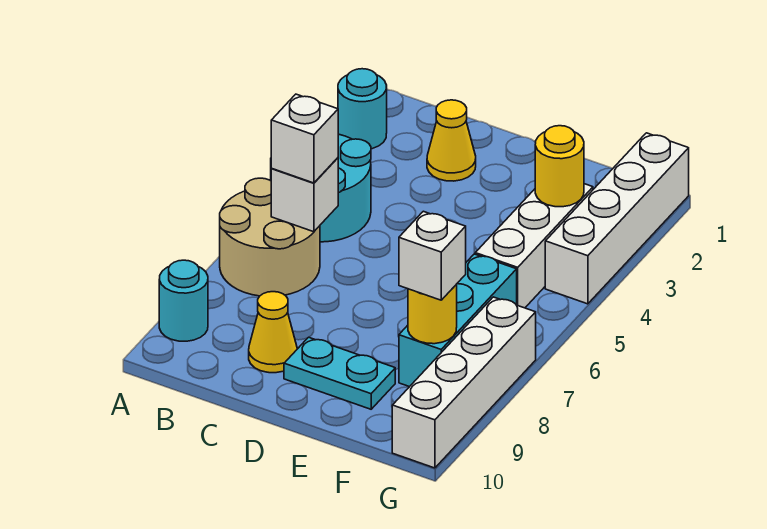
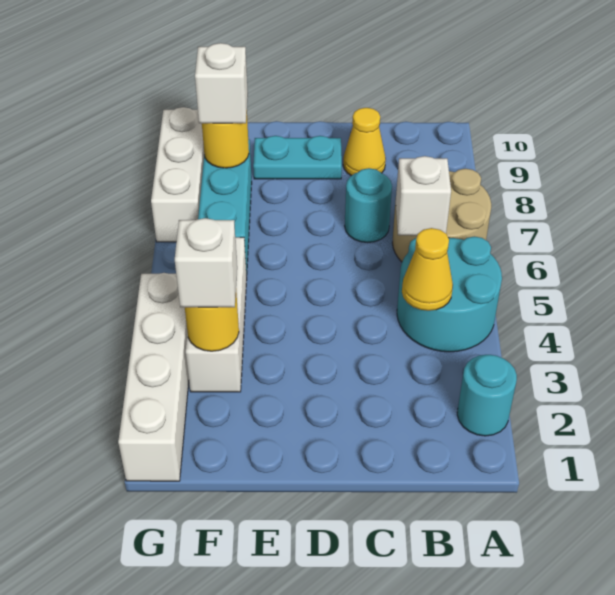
cyan 1x1 round brick [159,260,208,341] -> cyan 1x1 round brick moved to [345,168,392,243]
white 1x1 brick [271,94,338,183] -> white 1x1 brick moved to [175,218,237,307]
yellow 1x1 cone [427,100,476,181] -> yellow 1x1 cone moved to [402,228,453,311]
white 1x4 brick [392,297,536,468] -> white 1x3 brick [151,107,204,242]

